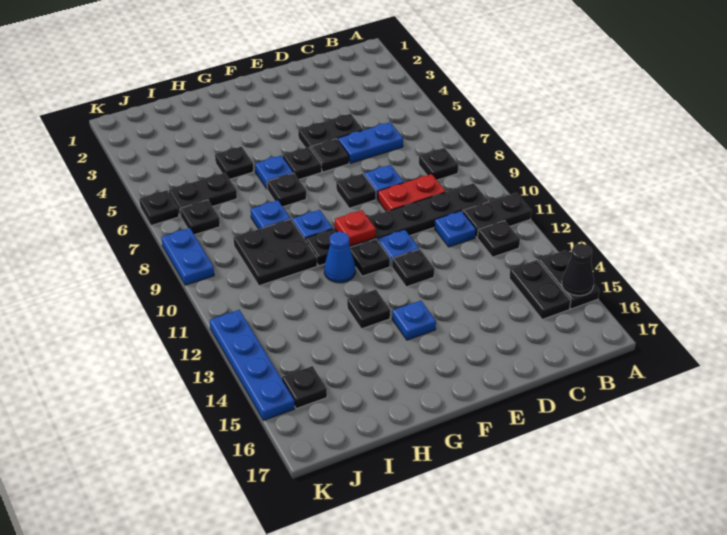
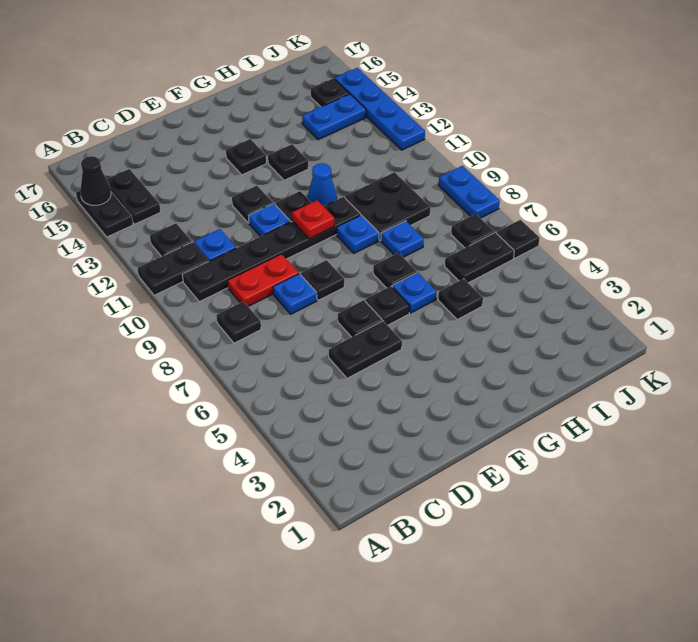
blue 1x2 plate [338,122,403,163] -> blue 1x2 plate moved to [302,94,366,140]
blue 1x1 plate [392,300,436,340] -> black 1x1 plate [226,139,266,175]

